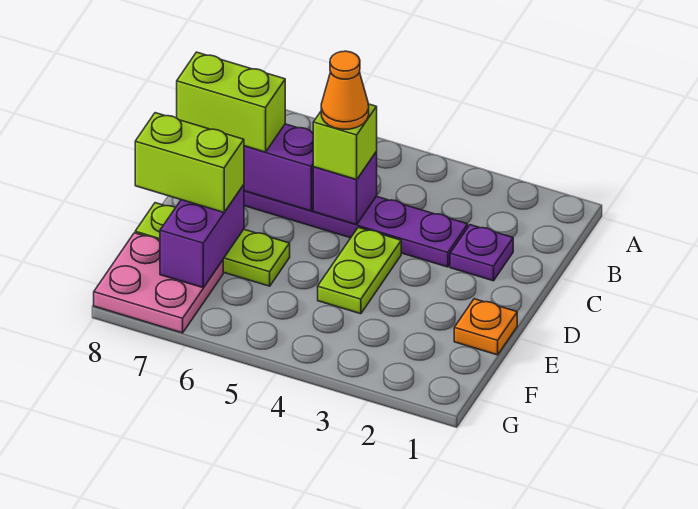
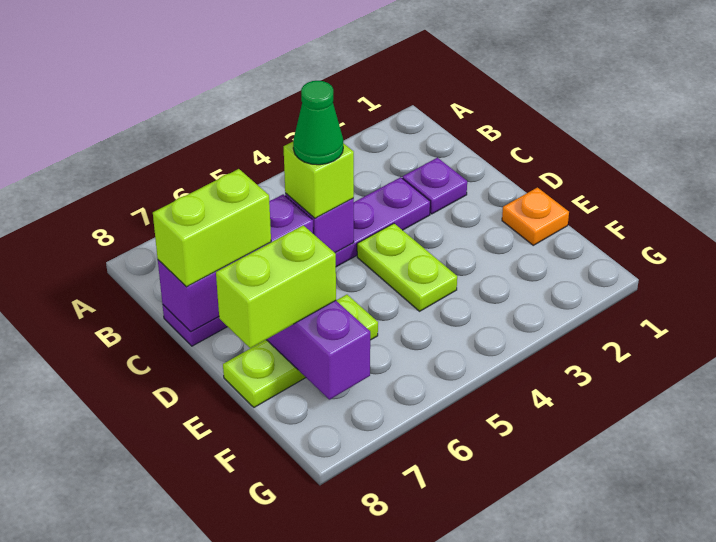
orange 1x1 cone [321,51,369,129] -> green 1x1 cone [293,81,343,165]
pink 2x2 plate [94,233,223,333] -> none

